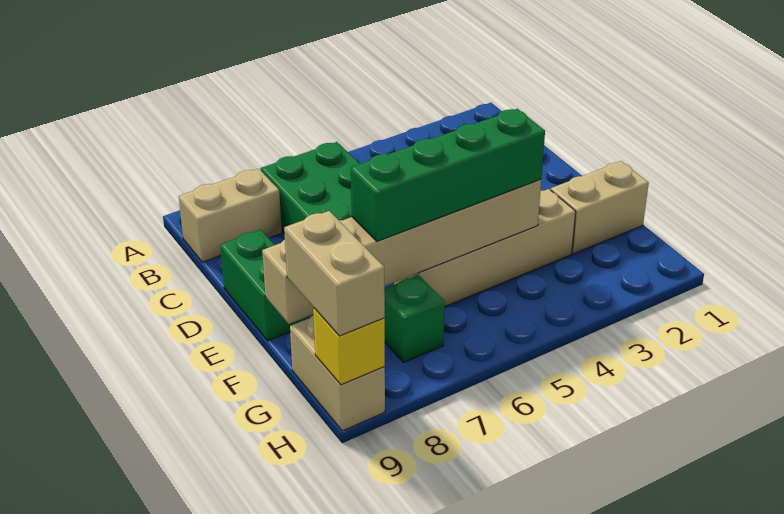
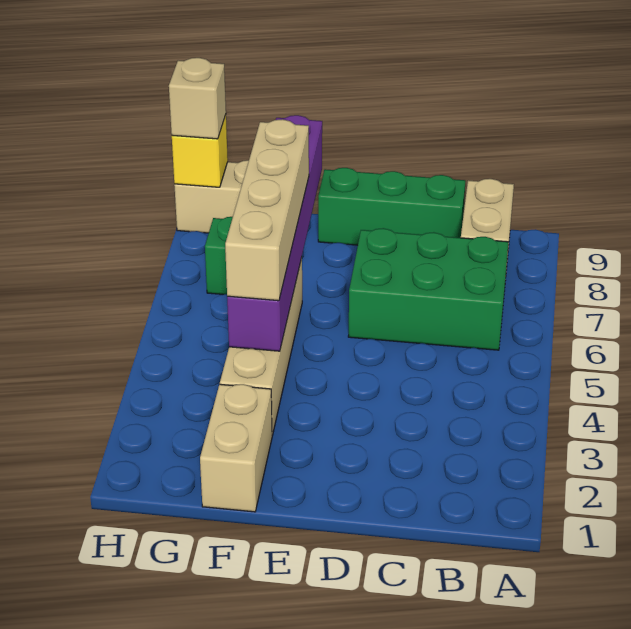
green 1x2 brick [220,230,308,341] -> green 1x3 brick [318,168,465,245]
tan 1x6 brick [262,179,541,324] -> purple 1x6 brick [227,115,322,351]
green 1x4 brick [351,109,545,241] -> tan 1x4 brick [225,119,309,301]
tan 1x2 brick [284,211,385,336] -> tan 1x1 brick [169,58,226,139]

